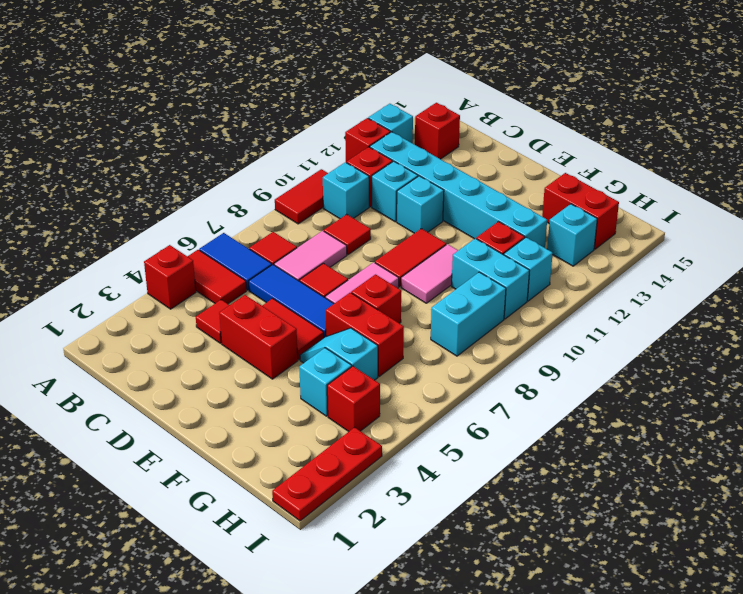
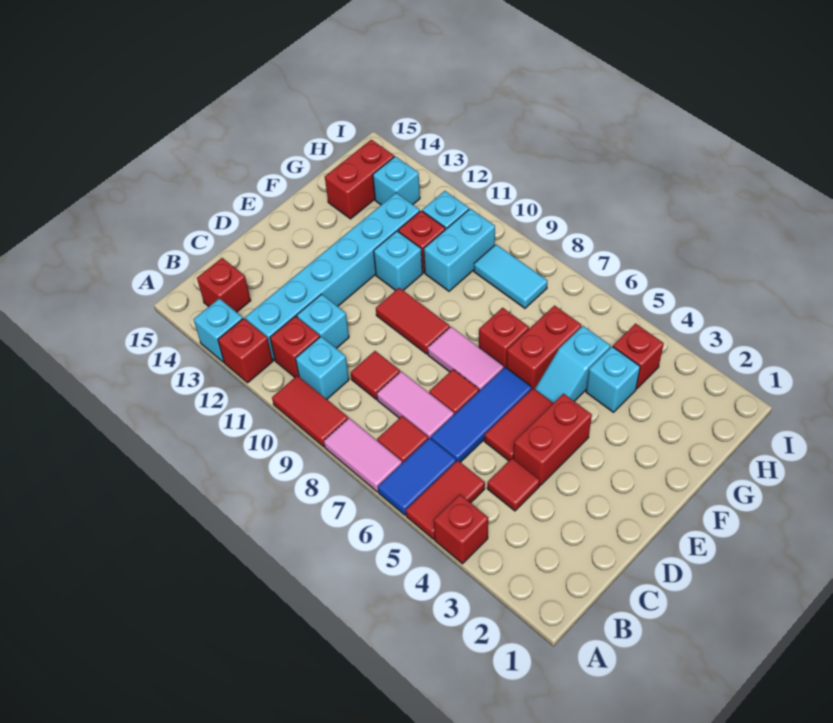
cyan 1x1 brick [397,176,444,233] -> cyan 1x1 brick moved to [374,231,423,290]
pink 1x2 tile [401,244,458,303] -> pink 1x2 tile moved to [324,418,402,492]
cyan 1x2 brick [431,272,506,356] -> cyan 1x2 tile [474,244,547,308]
red 1x3 plate [272,427,382,521] -> none

